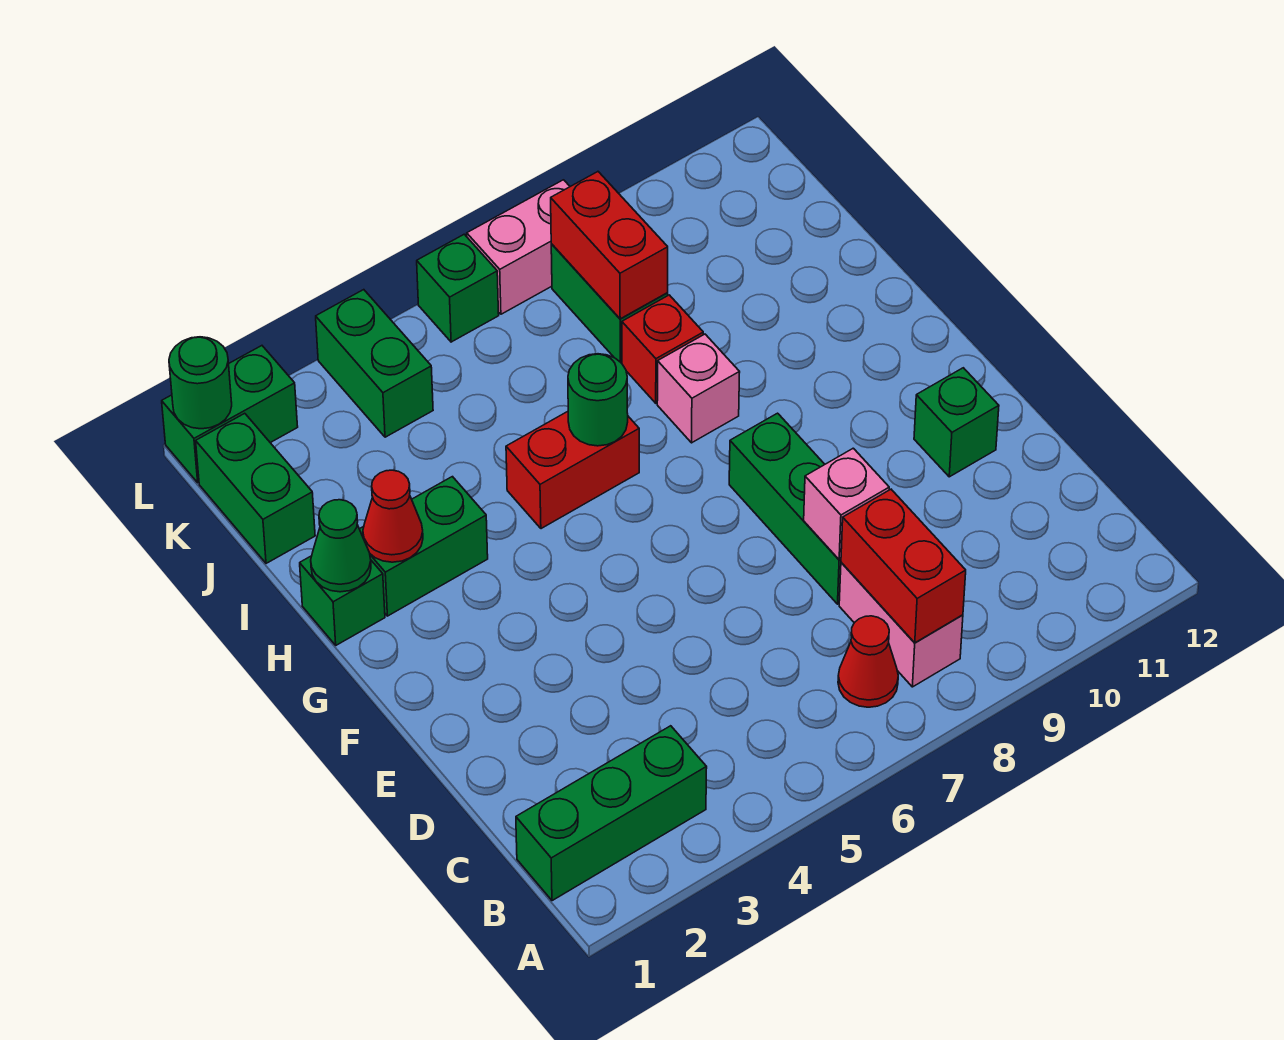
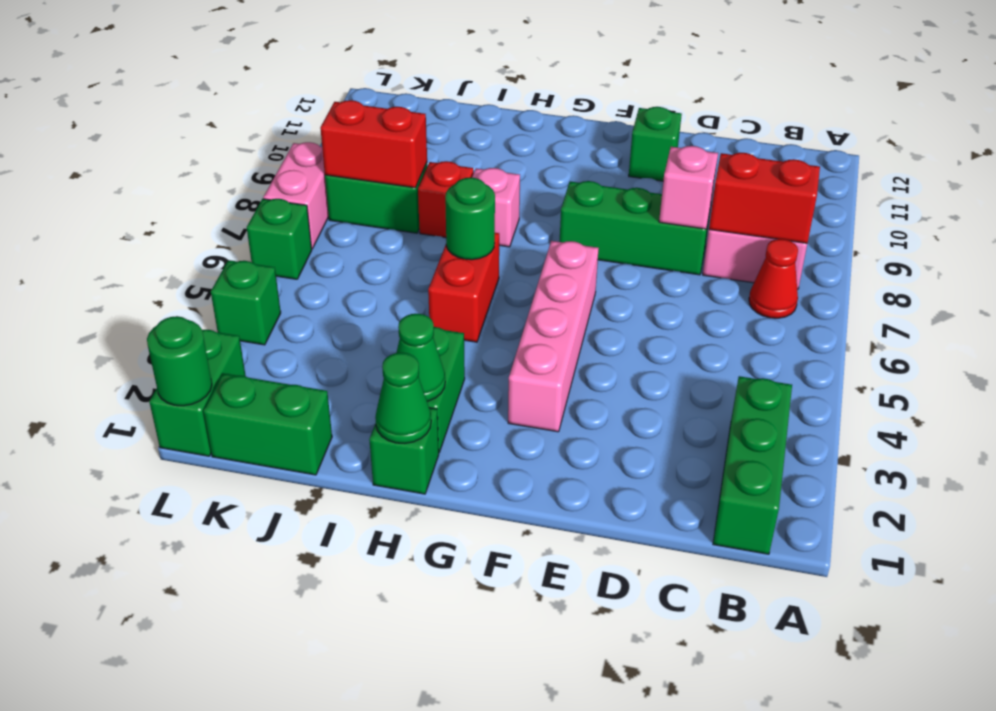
none -> pink 1x4 brick [508,241,599,432]
red 1x1 cone [363,470,423,562] -> green 1x1 cone [396,314,445,401]
green 1x2 brick [316,290,433,437] -> green 1x1 brick [211,260,281,345]

